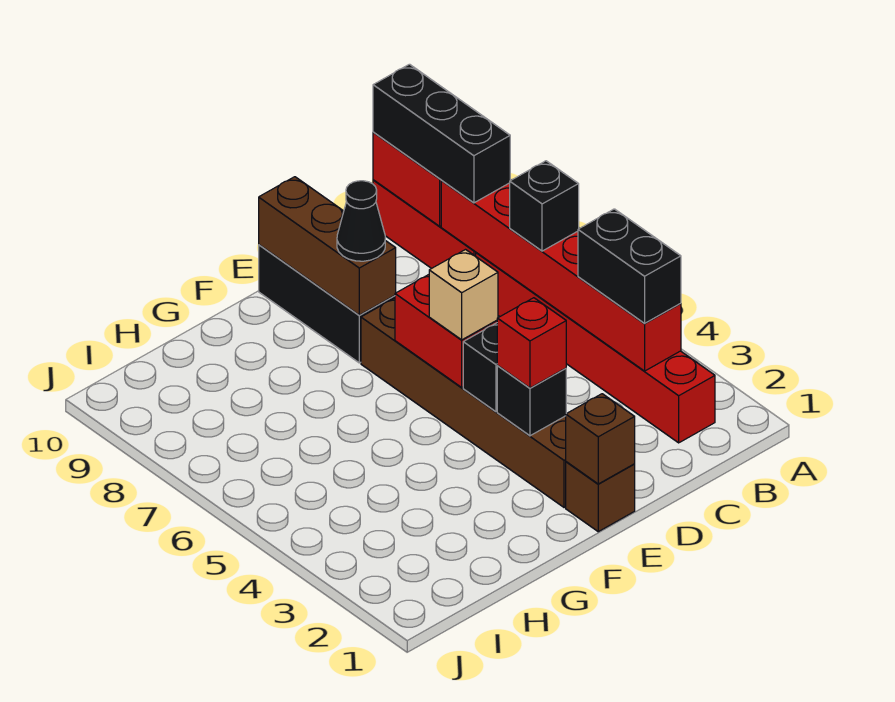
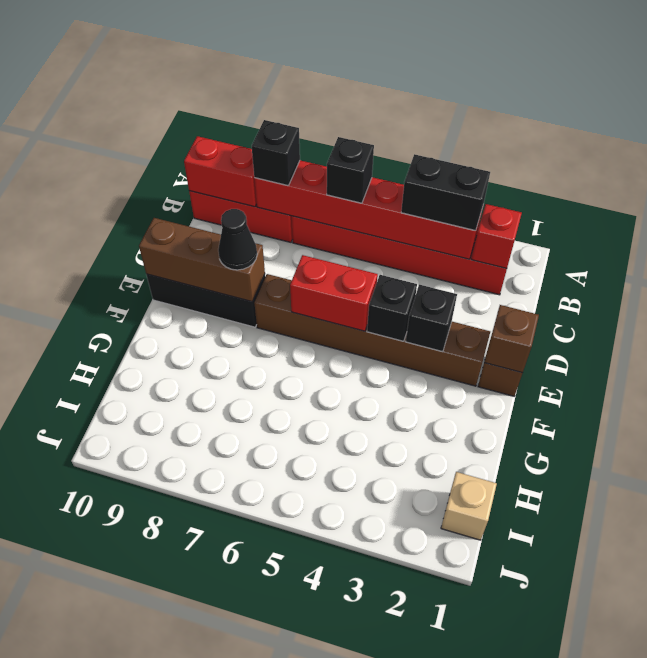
black 1x3 brick [373,64,510,203] -> black 1x1 brick [252,120,300,186]
red 1x1 brick [497,298,566,388] -> red 1x1 brick moved to [472,204,522,268]
tan 1x1 brick [429,250,498,340] -> tan 1x1 brick moved to [441,472,497,540]

